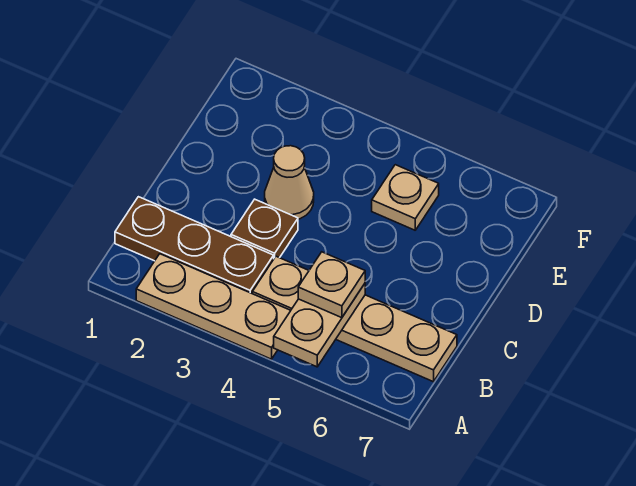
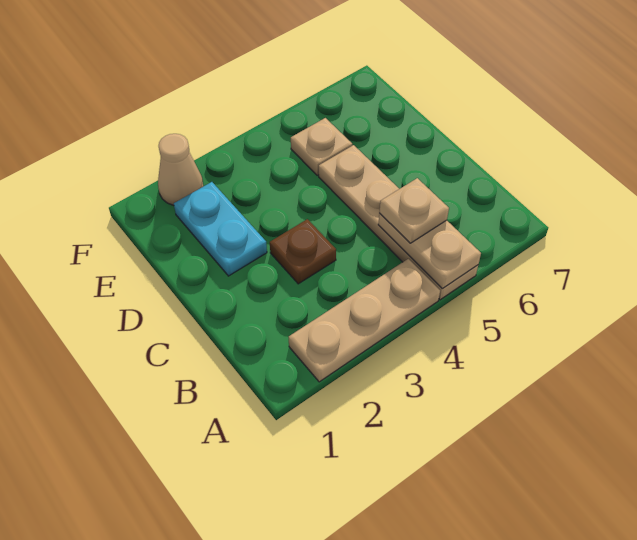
brown 1x3 plate [115,197,274,293] -> none
tan 1x4 plate [252,256,457,382] -> tan 1x4 plate turned to [319,145,478,300]
none -> cyan 1x2 plate [174,182,267,276]
tan 1x1 cone [265,146,314,219] -> tan 1x1 cone moved to [158,134,203,205]

